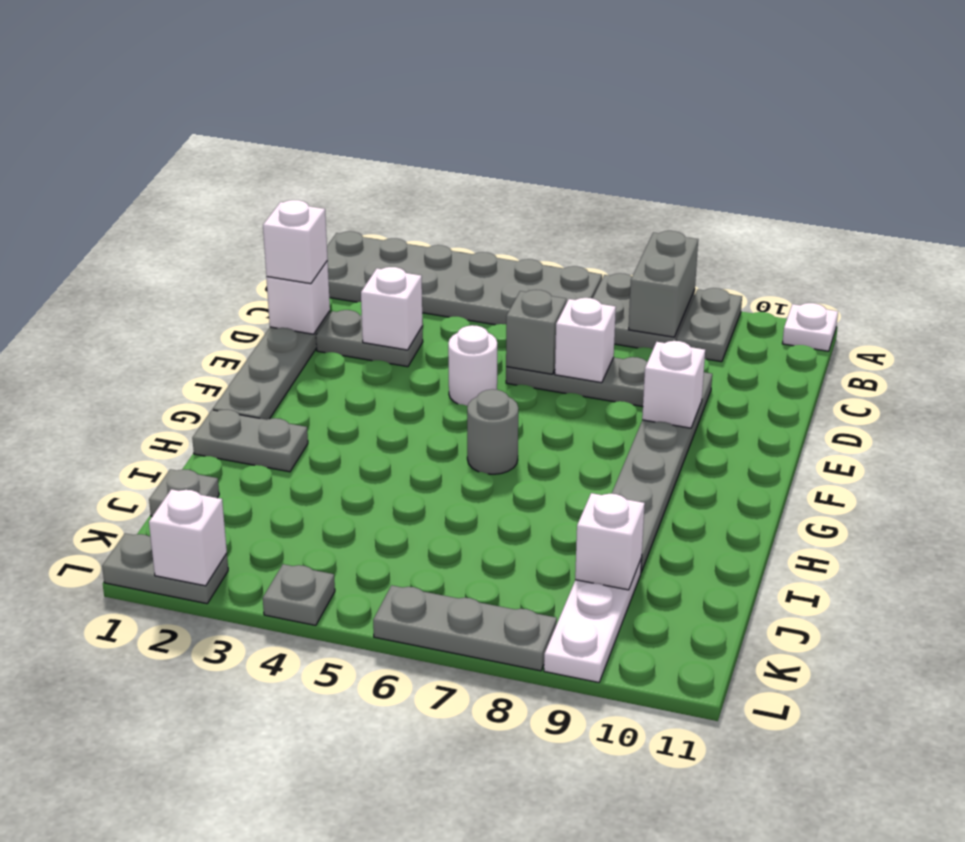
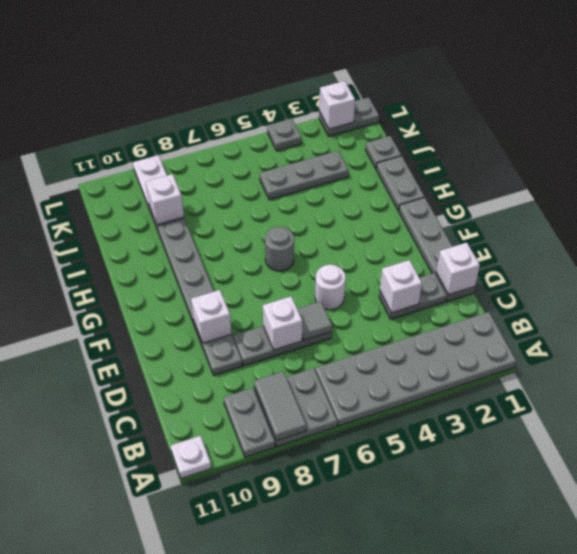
grey 1x2 brick [629,231,698,337] -> grey 1x2 tile [254,372,306,441]
white 1x1 brick [263,200,328,284] -> none
grey 1x1 brick [506,290,566,374] -> grey 1x1 tile [297,301,332,341]
grey 1x2 plate [192,410,308,472] -> grey 1x2 plate turned to [376,156,424,211]
grey 1x3 plate [373,585,557,671] -> grey 1x3 plate moved to [260,151,349,200]

